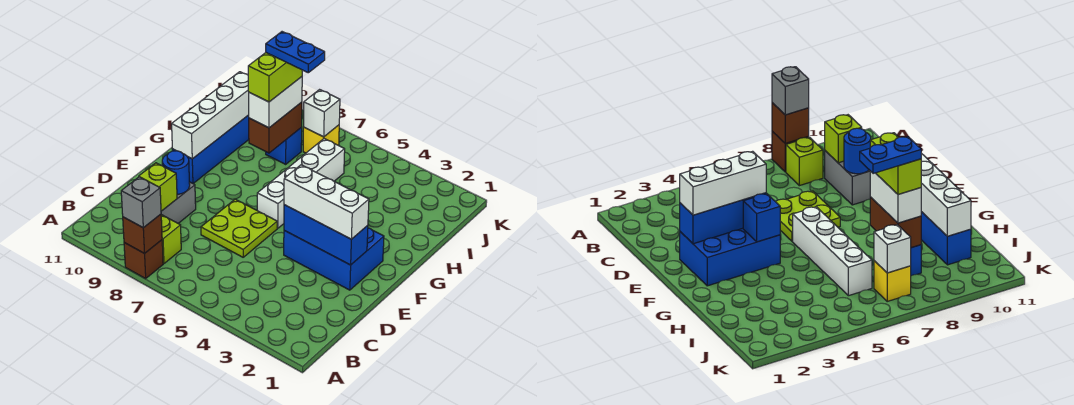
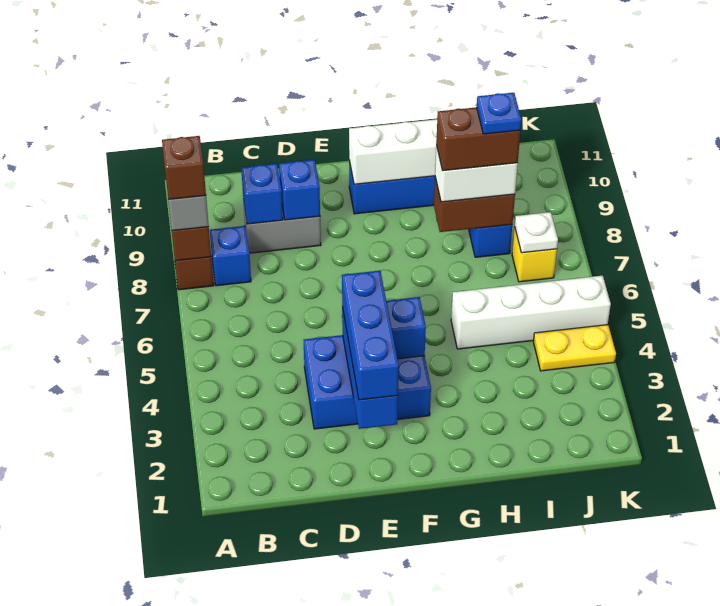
none -> brown 1x1 brick [162,136,206,199]
lime 1x1 brick [161,215,181,263] -> blue 1x1 brick [210,226,251,286]
lime 1x1 brick [139,163,177,211] -> blue 1x1 brick [241,164,283,224]
lime 2x2 plate [201,199,277,257] -> none
blue 1x1 round brick [162,151,190,194] -> blue 1x1 brick [279,160,320,220]
blue 2x3 brick [284,228,384,290] -> blue 2x3 brick turned to [304,335,431,429]
white 1x3 brick [284,165,369,239] -> blue 1x3 brick [342,271,399,400]
white 1x4 brick [257,139,345,228] -> white 1x4 brick moved to [451,276,611,349]
lime 1x2 brick [248,53,302,102] -> brown 1x2 brick [436,107,520,171]
blue 1x2 plate [266,32,325,73] -> blue 1x1 plate [477,93,521,134]
none -> yellow 1x2 plate [533,325,616,371]
white 1x1 brick [304,90,340,137] -> white 1x1 plate [515,212,558,253]

